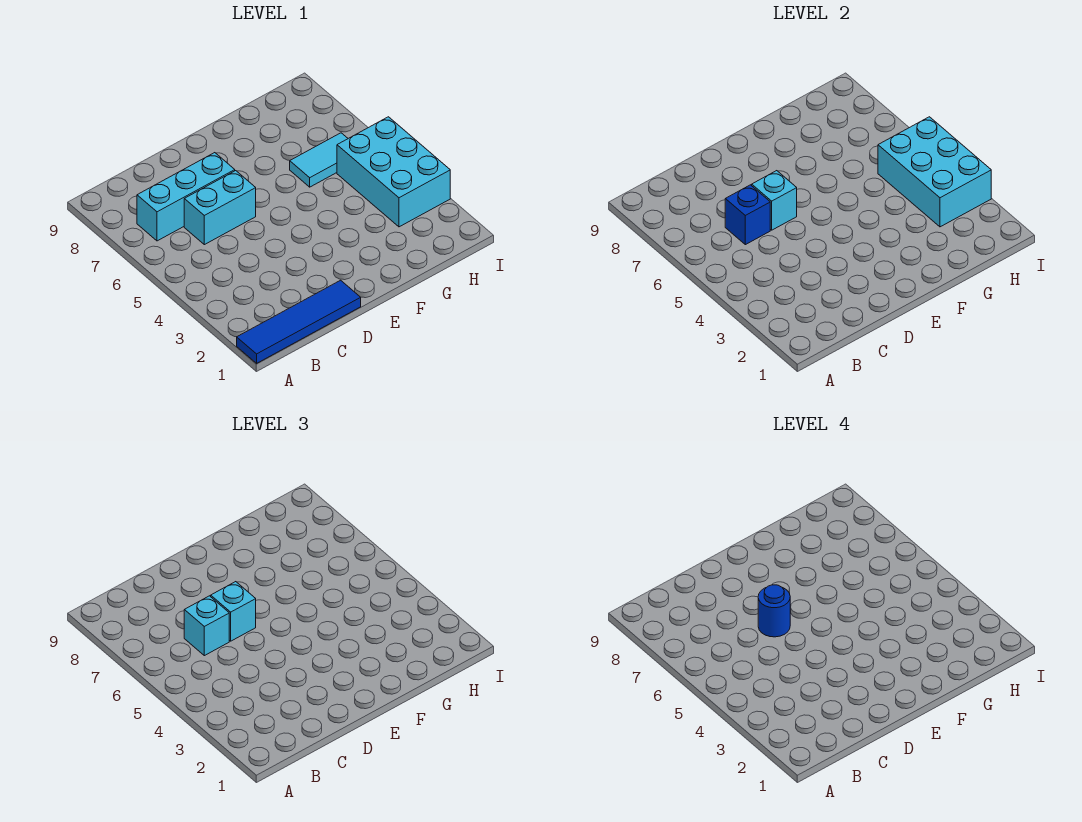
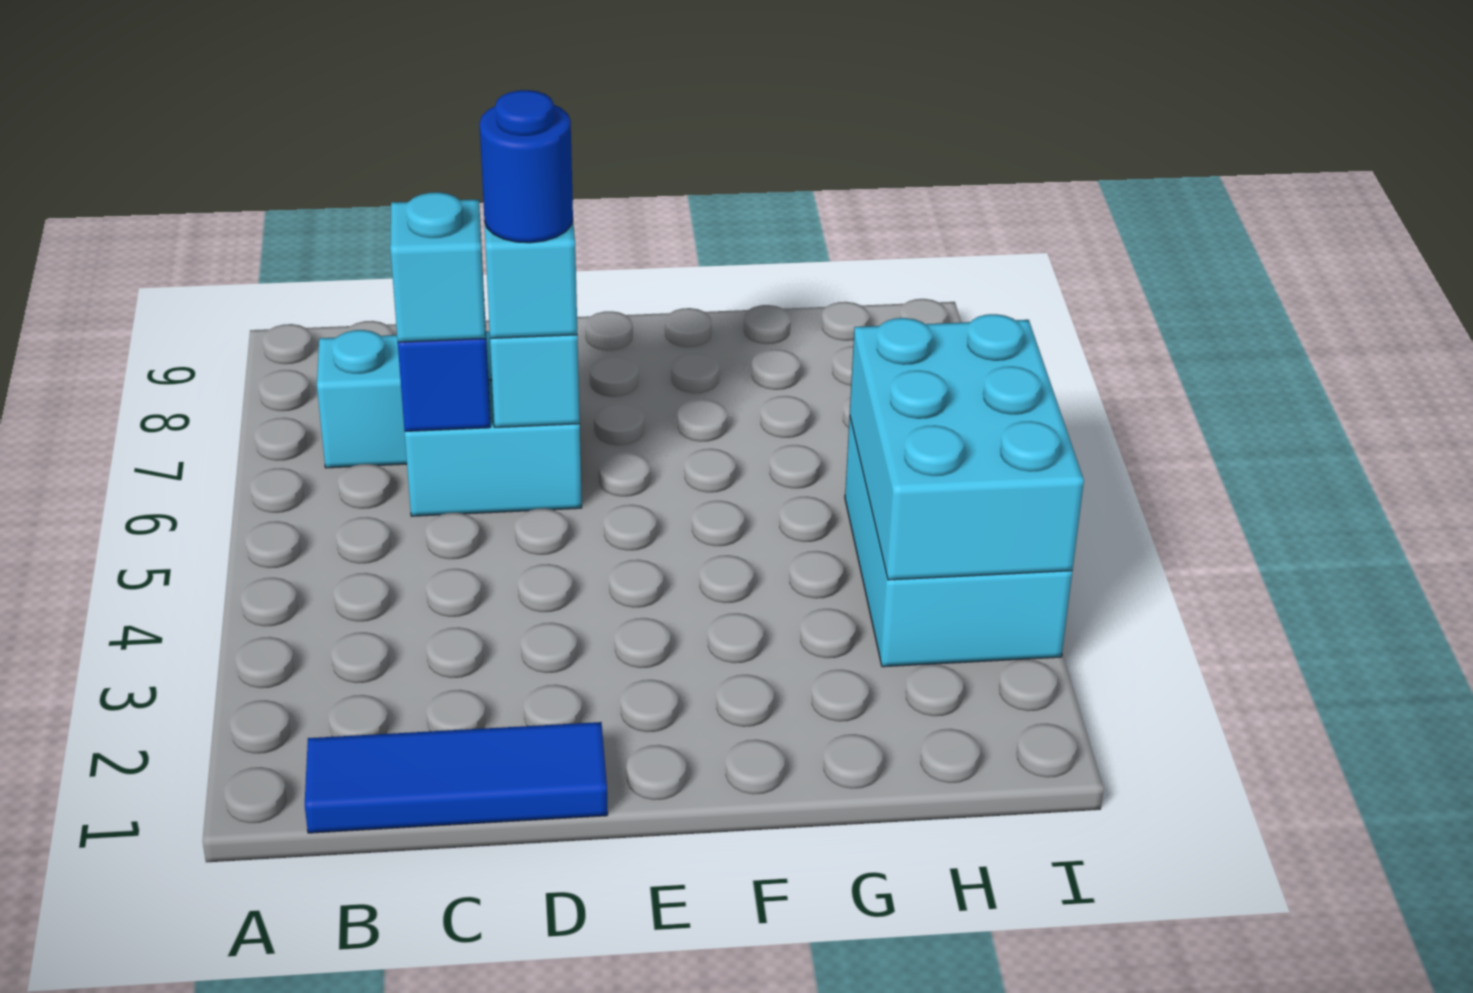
blue 1x4 tile [237,280,361,363] -> blue 1x3 tile [305,722,608,833]
cyan 1x2 tile [290,133,348,187] -> none

